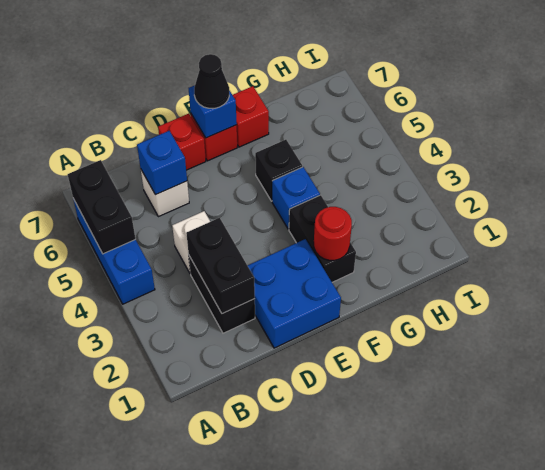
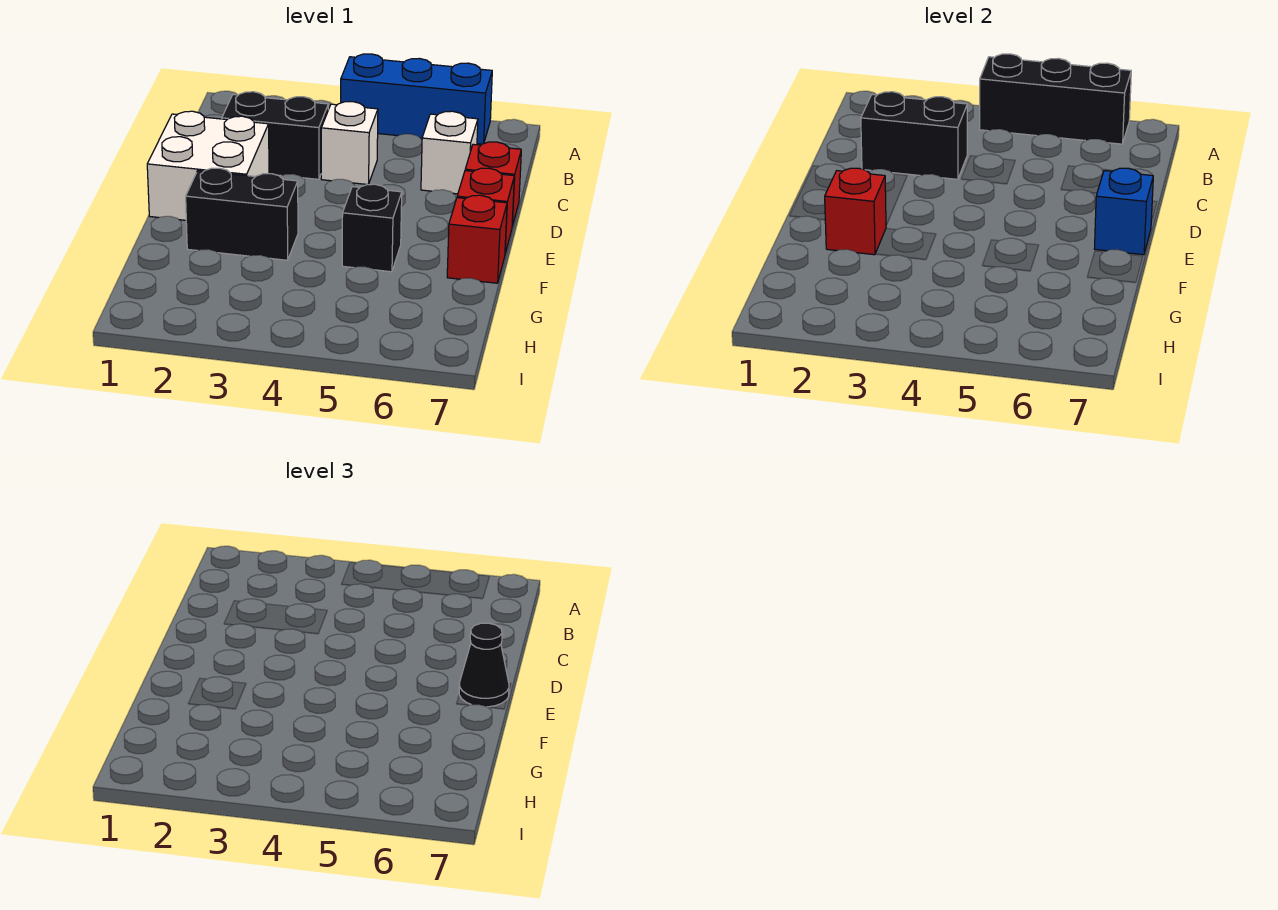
black 1x2 brick [68,160,135,254] -> black 1x3 brick [980,54,1131,144]
blue 1x1 brick [137,131,187,195] -> none
blue 2x2 brick [248,239,341,348] -> white 2x2 brick [147,111,269,220]
red 1x1 round brick [314,207,352,260] -> red 1x1 brick [825,168,886,255]
blue 1x1 brick [272,167,320,229] -> none

